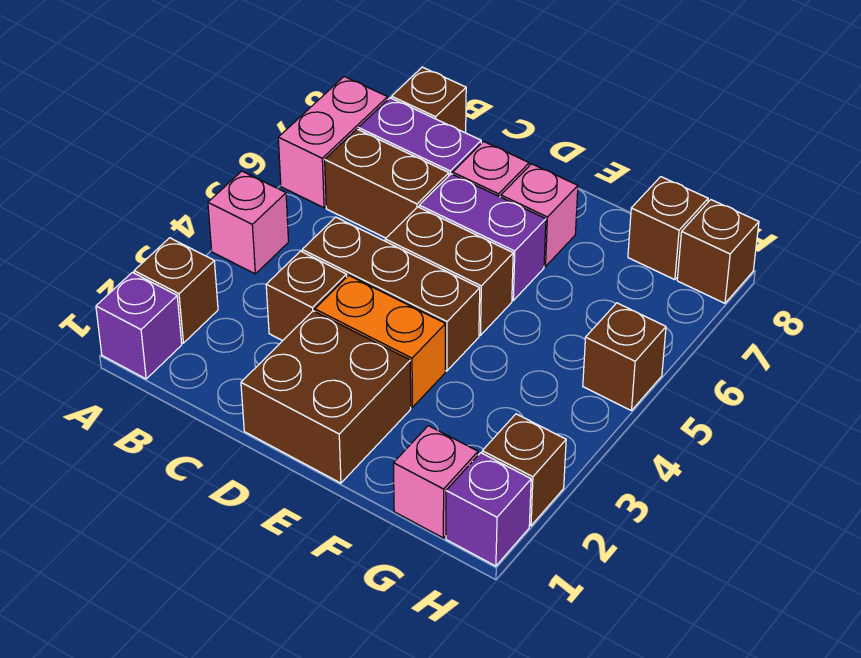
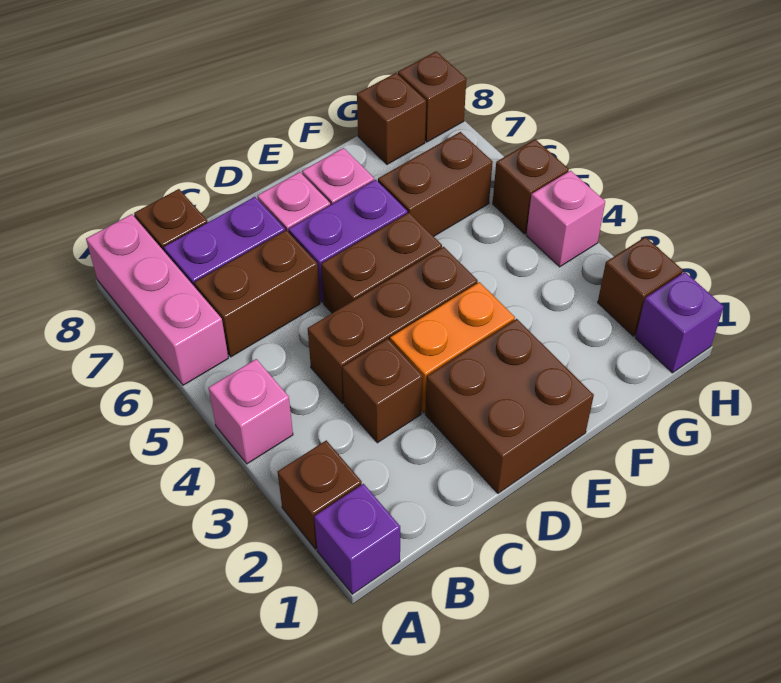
pink 1x2 brick [278,77,388,208] -> pink 1x3 brick [86,214,228,385]
none -> brown 1x2 brick [378,132,493,237]
pink 1x1 brick [394,426,478,538] -> pink 1x1 brick moved to [526,171,605,267]

